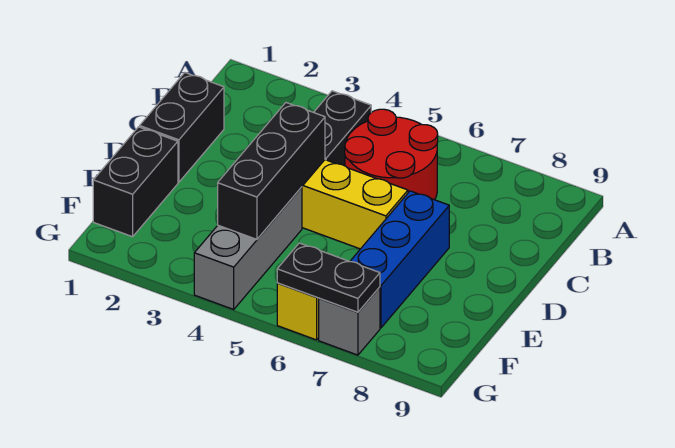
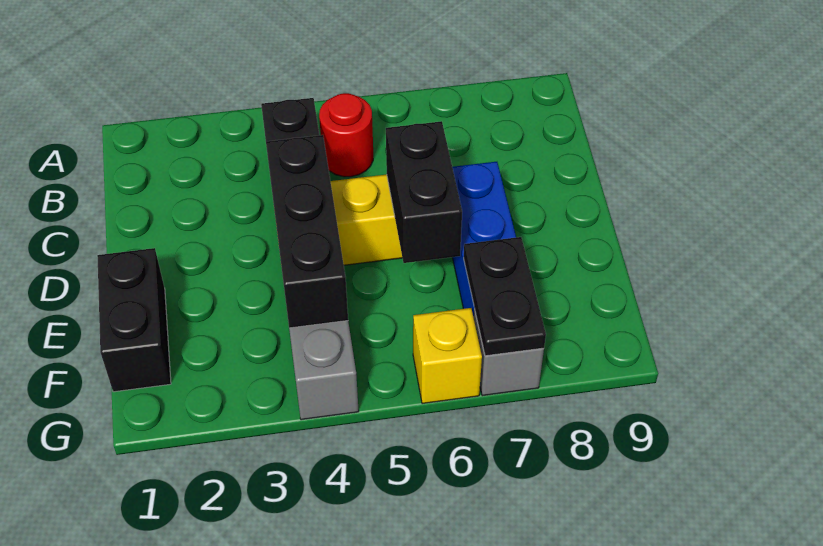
red 2x2 round brick [345,109,438,200] -> red 1x1 round brick [319,93,373,177]
black 1x2 brick [140,73,224,182] -> black 1x2 brick moved to [386,121,462,263]
black 1x2 plate [277,243,380,312] -> black 1x2 plate turned to [464,237,546,356]

